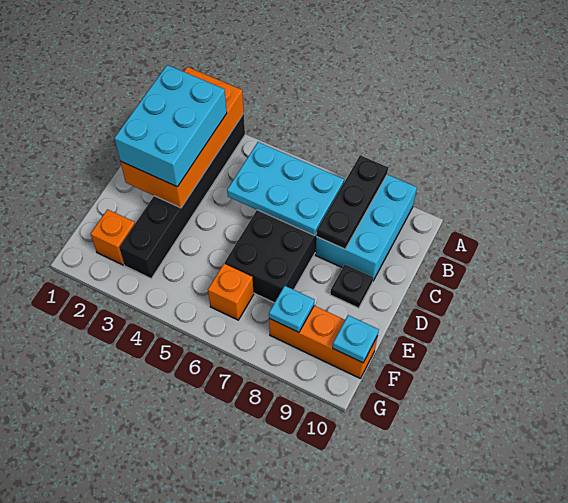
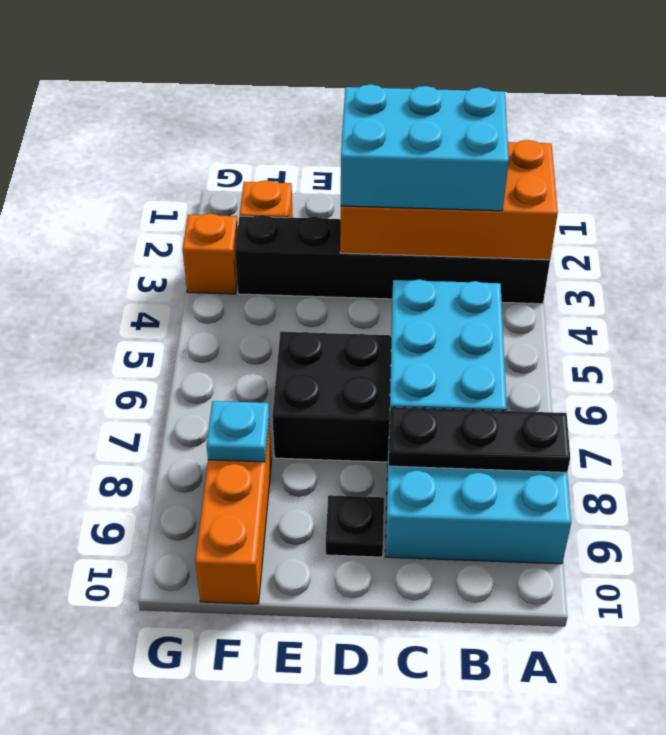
orange 1x1 brick [208,264,254,320] -> orange 1x1 brick moved to [182,213,238,294]
cyan 1x1 plate [333,315,379,363] -> none

